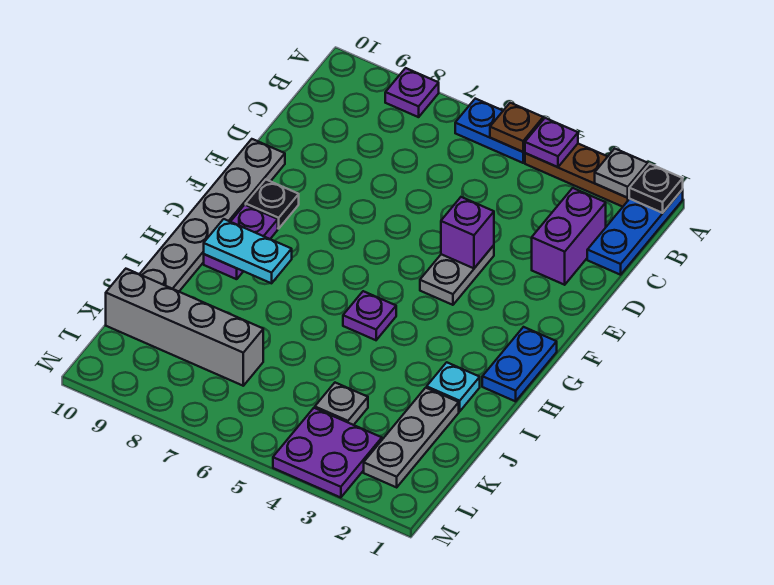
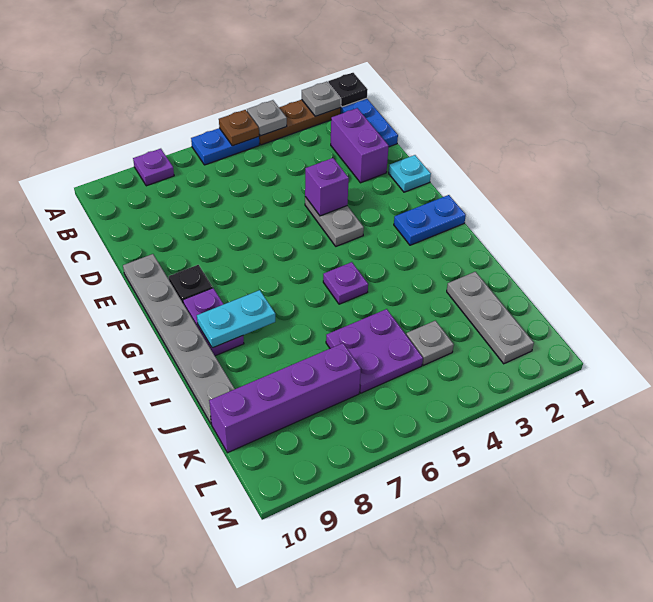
purple 1x1 plate [525,118,578,167] -> grey 1x1 plate [247,100,287,136]
blue 1x2 plate [482,327,557,401] -> blue 1x2 plate turned to [394,195,466,245]
cyan 1x1 plate [427,362,480,411] -> cyan 1x1 plate moved to [389,155,431,192]
grey 1x4 brick [106,269,263,386] -> purple 1x4 brick [209,343,361,453]
purple 2x2 plate [273,408,382,498] -> purple 2x2 plate moved to [326,309,423,393]

